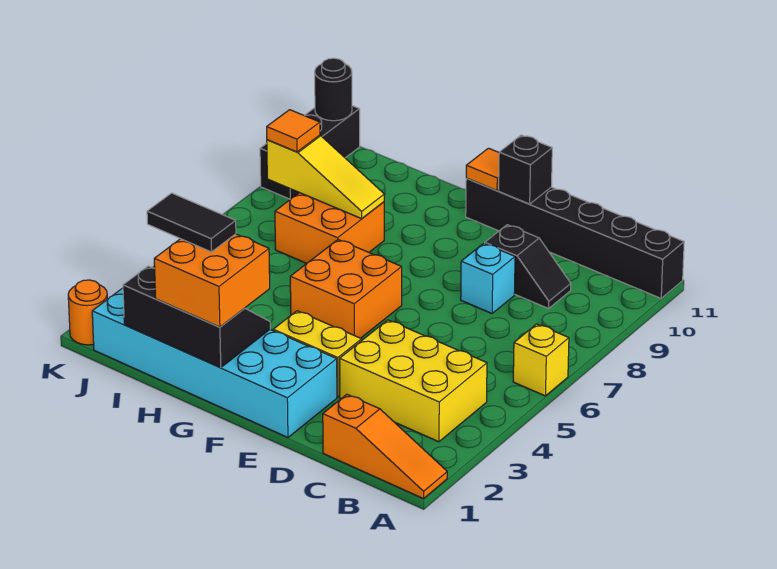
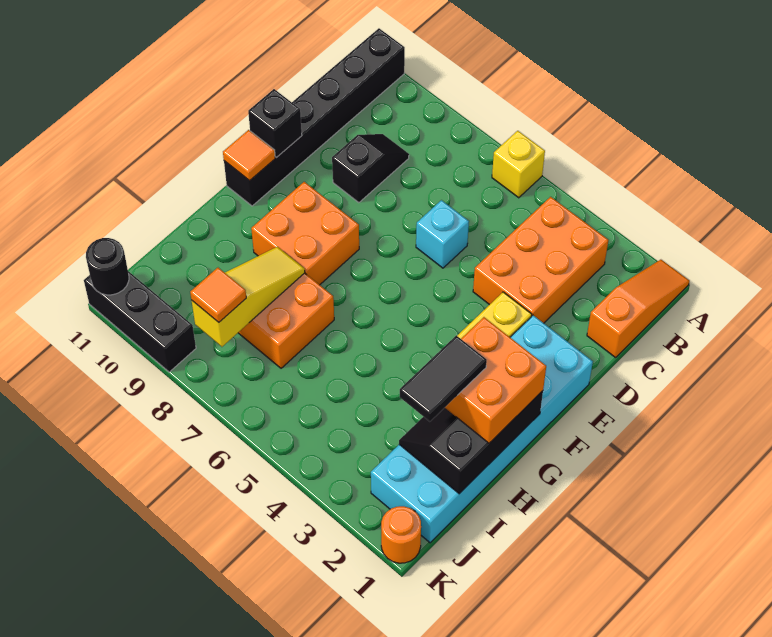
yellow 2x3 brick [340,320,487,442] -> orange 2x3 brick [473,197,608,323]
cyan 1x1 brick [461,243,515,313] -> cyan 1x1 brick moved to [416,200,469,268]
orange 2x2 brick [290,240,402,338] -> orange 2x2 brick moved to [251,182,359,285]

